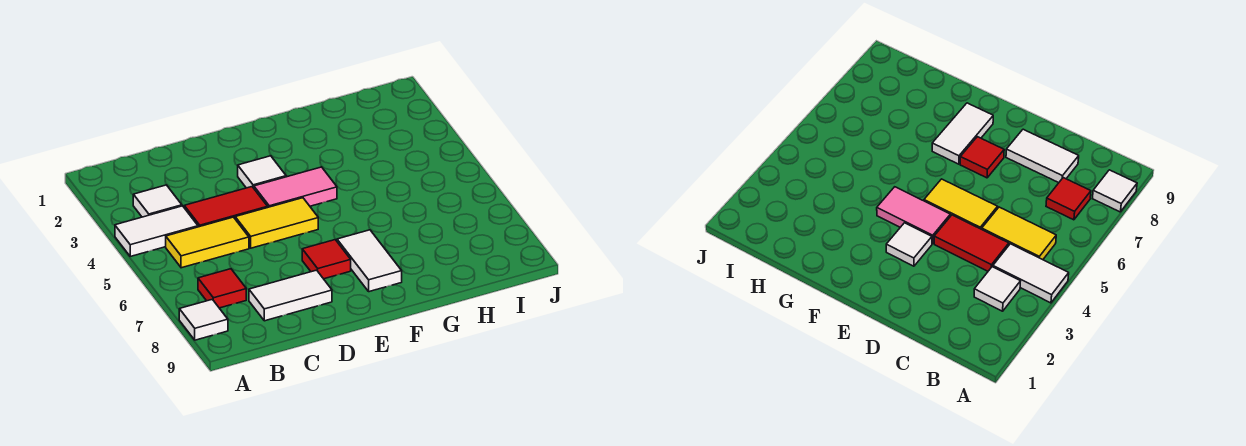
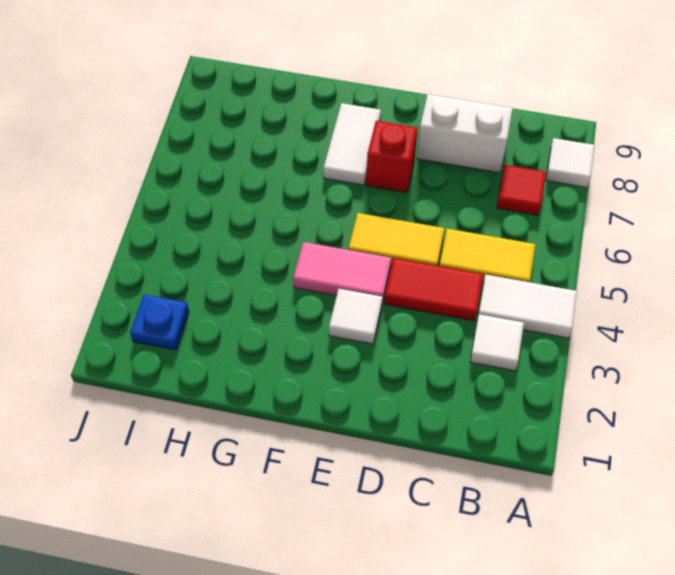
white 1x2 tile [249,270,332,321] -> white 1x2 brick [417,94,513,173]
red 1x1 tile [302,240,351,279] -> red 1x1 brick [366,121,418,193]
none -> blue 1x1 plate [130,294,189,350]

